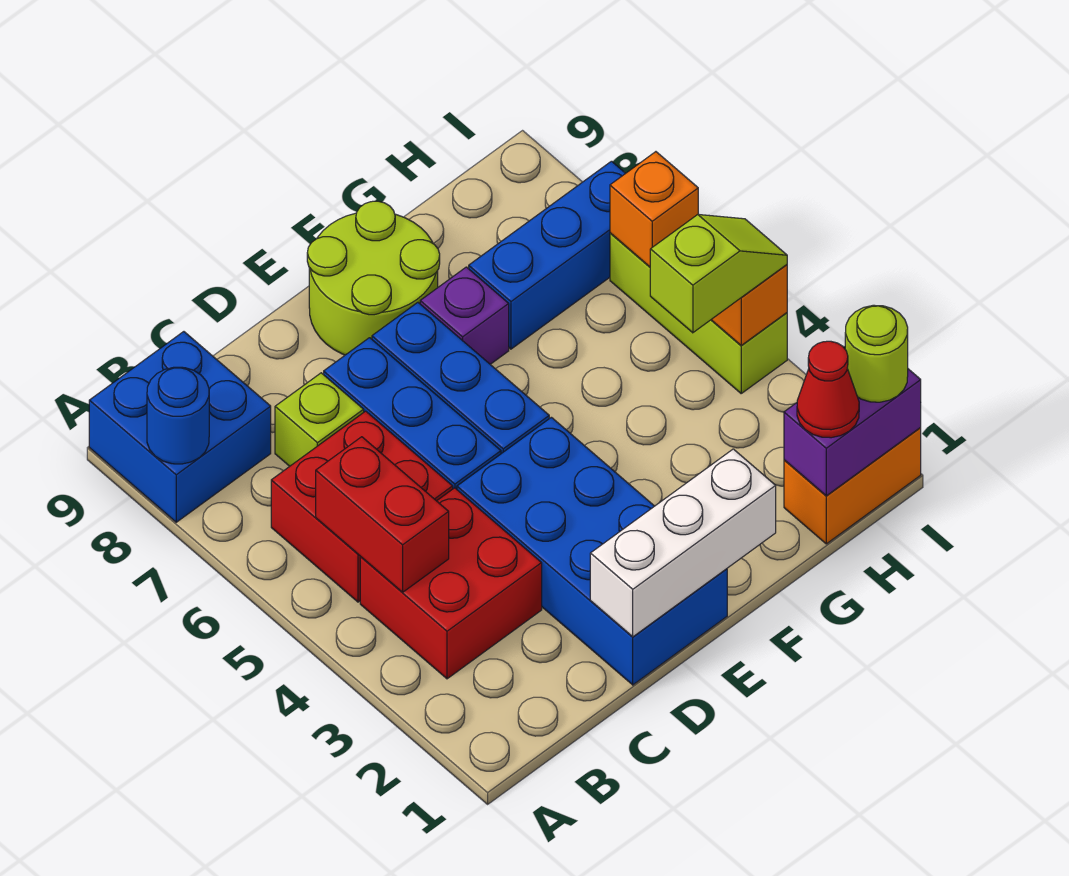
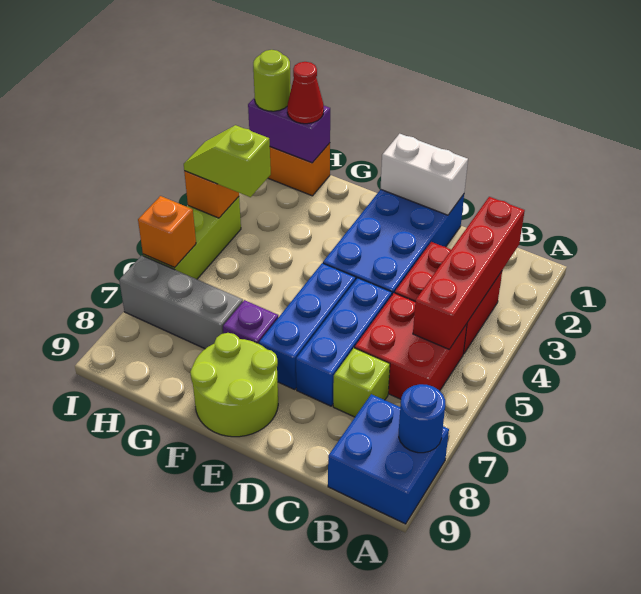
red 1x2 brick [316,437,449,592] -> red 1x4 brick [413,197,525,349]
white 1x3 brick [590,449,776,637] -> white 1x2 brick [381,134,468,215]
blue 1x3 brick [469,161,626,349] -> grey 1x3 brick [119,256,243,349]

